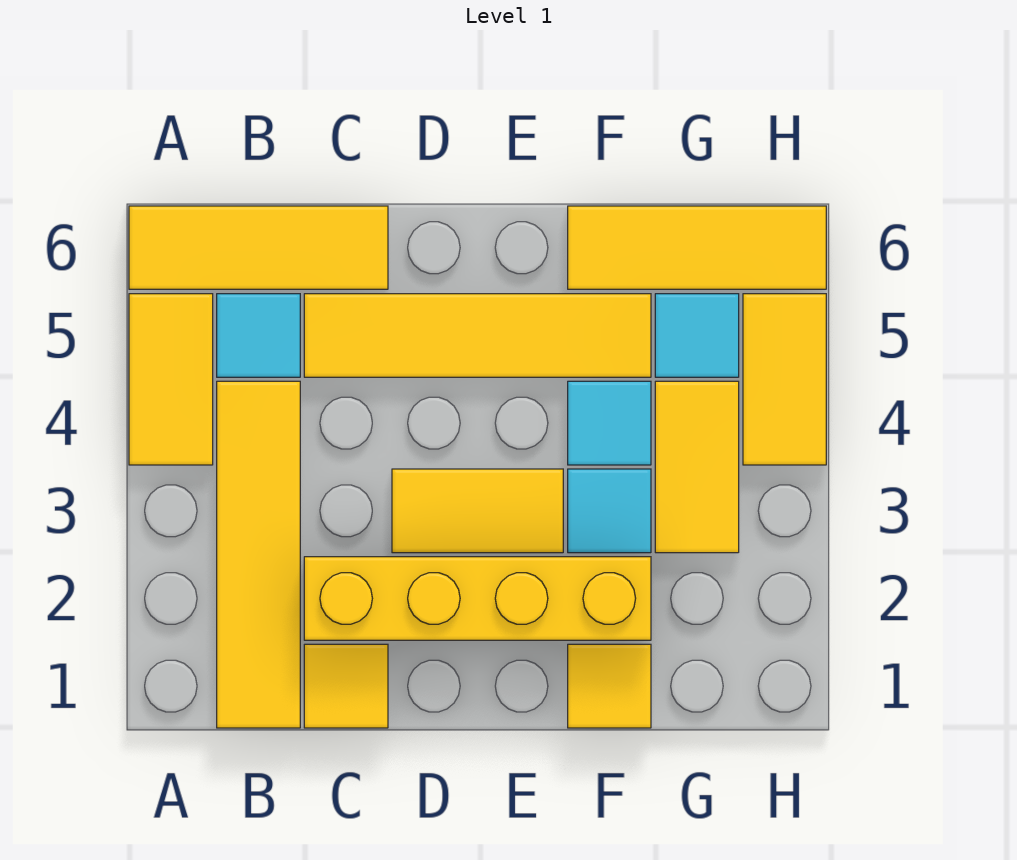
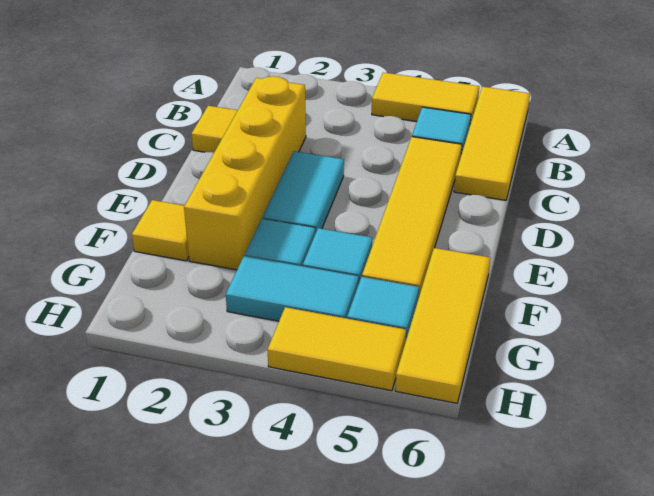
yellow 1x4 tile [217,381,300,728] -> none
yellow 1x2 tile [392,469,563,553] -> cyan 1x2 tile [262,151,344,234]
yellow 1x2 tile [655,381,739,553] -> cyan 1x2 tile [226,256,359,321]

